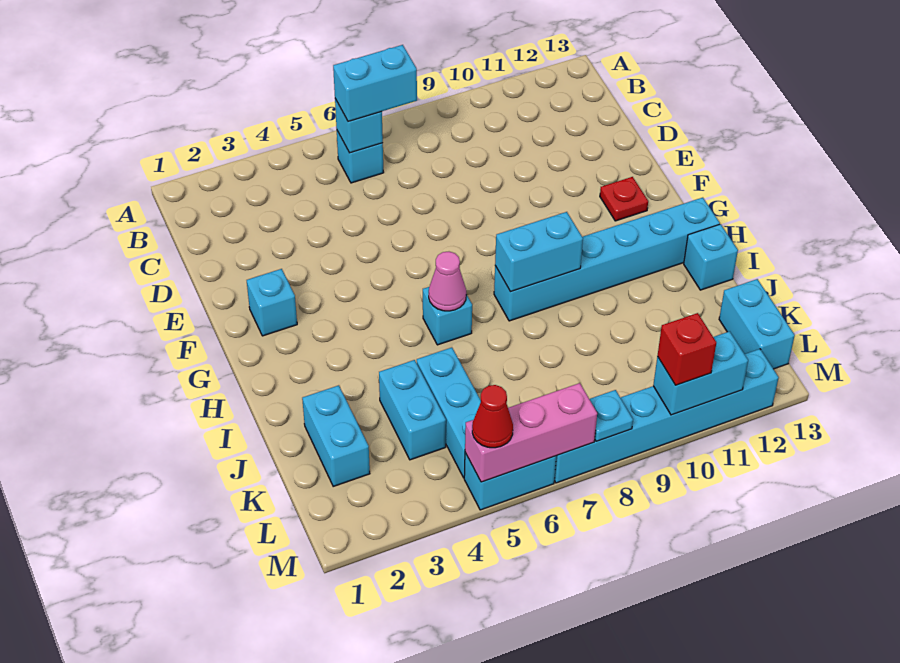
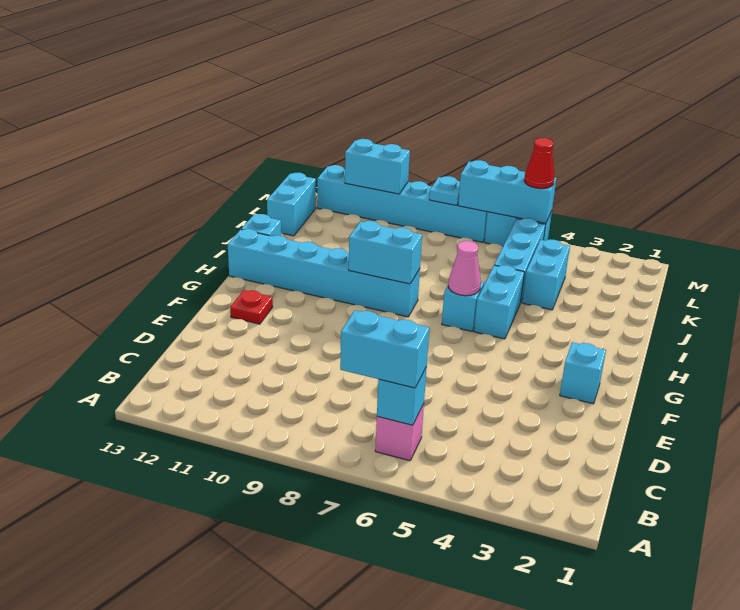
cyan 1x1 brick [337,131,384,183] -> pink 1x1 brick [375,404,424,461]
cyan 1x2 brick [302,385,370,486] -> cyan 1x2 brick moved to [474,265,524,339]
pink 1x3 brick [465,383,597,482] -> cyan 1x3 brick [458,160,556,223]
red 1x1 brick [657,313,716,385] -> none

